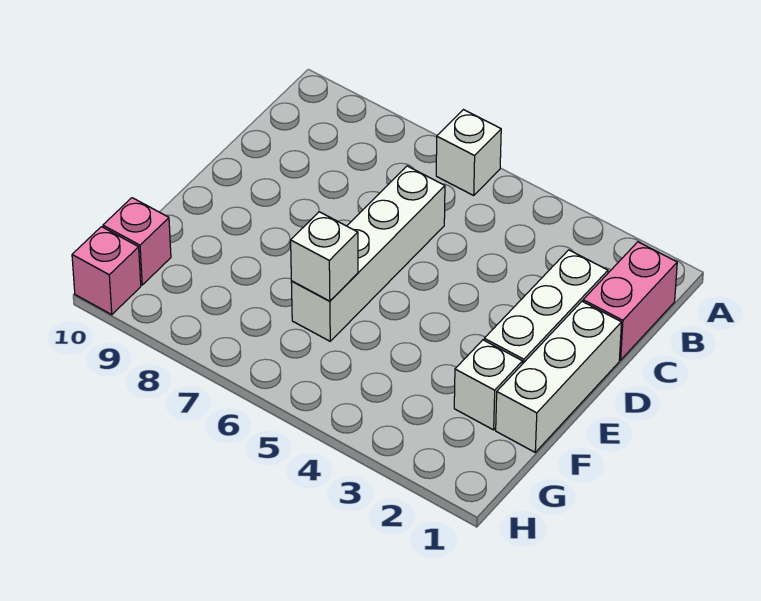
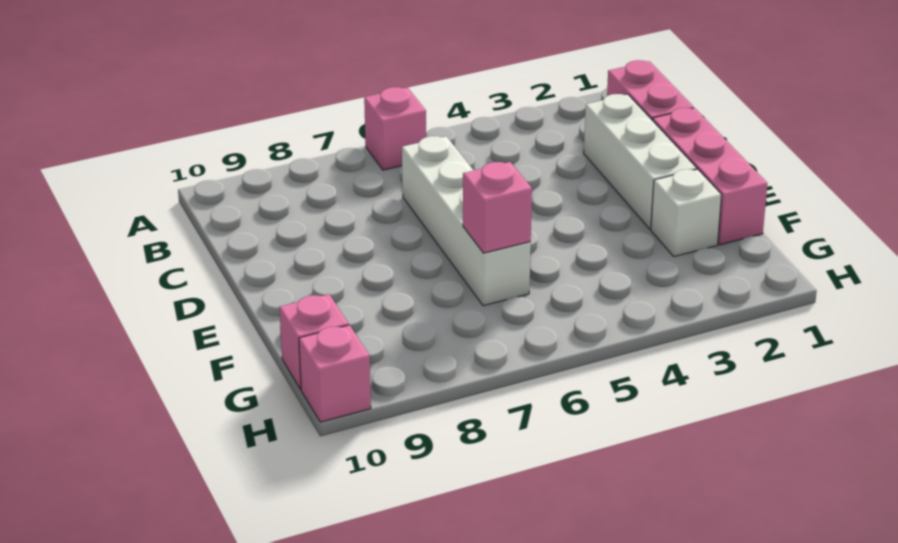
white 1x1 brick [436,110,501,195] -> pink 1x1 brick [364,87,426,170]
white 1x3 brick [496,301,622,452] -> pink 1x3 brick [653,108,768,245]
white 1x1 brick [291,212,358,301] -> pink 1x1 brick [463,162,532,253]

